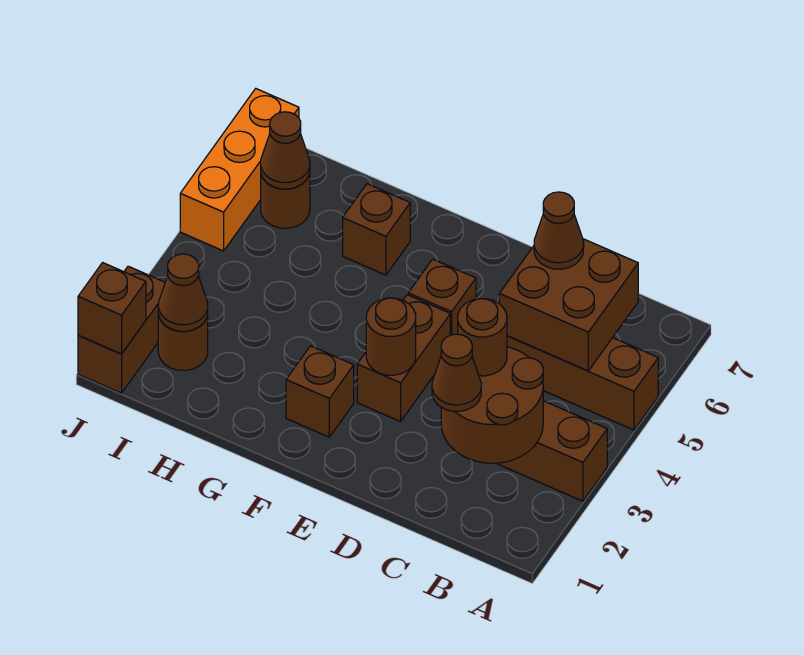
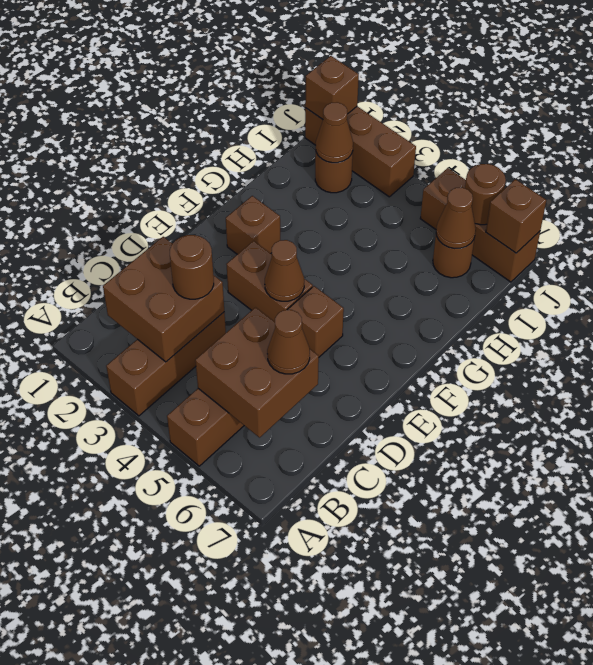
brown 2x2 round brick [441,347,543,463] -> brown 2x2 brick [103,237,224,362]
brown 1x1 cone [432,334,481,411] -> brown 1x1 cone moved to [265,240,304,301]
brown 1x1 round brick [366,298,416,375] -> brown 1x1 round brick moved to [465,164,506,225]
brown 1x1 brick [343,184,410,275] -> brown 1x1 brick moved to [486,179,546,253]
brown 1x2 brick [78,266,165,393] -> brown 1x3 brick [305,106,416,197]
orange 1x3 brick [180,89,299,251] -> brown 1x3 brick [420,168,540,282]

